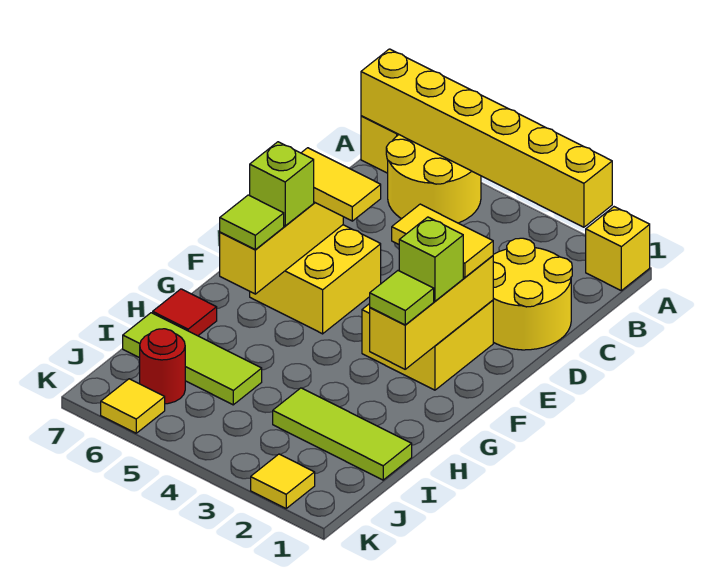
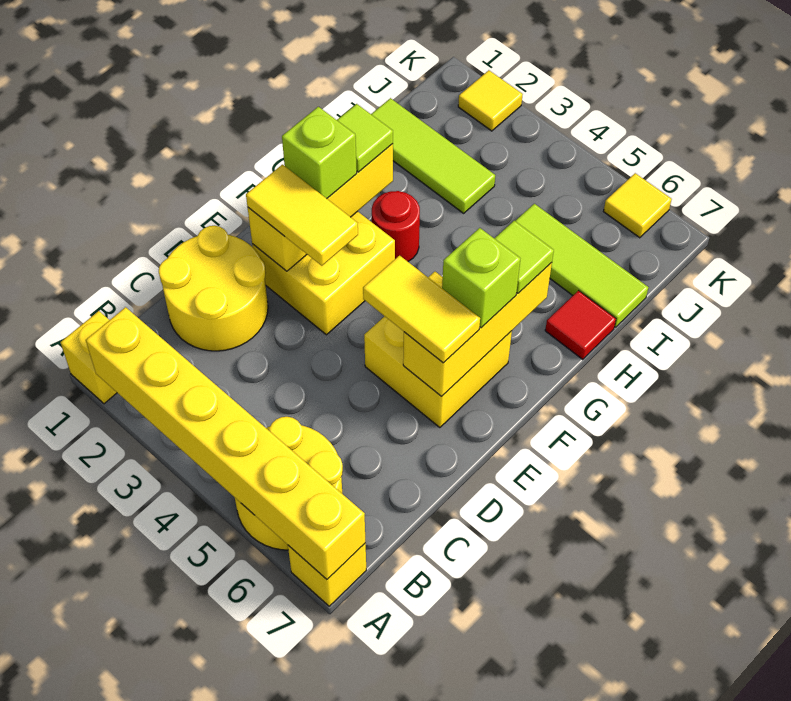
red 1x1 round brick [140,329,185,404] -> red 1x1 round brick moved to [372,191,420,261]

